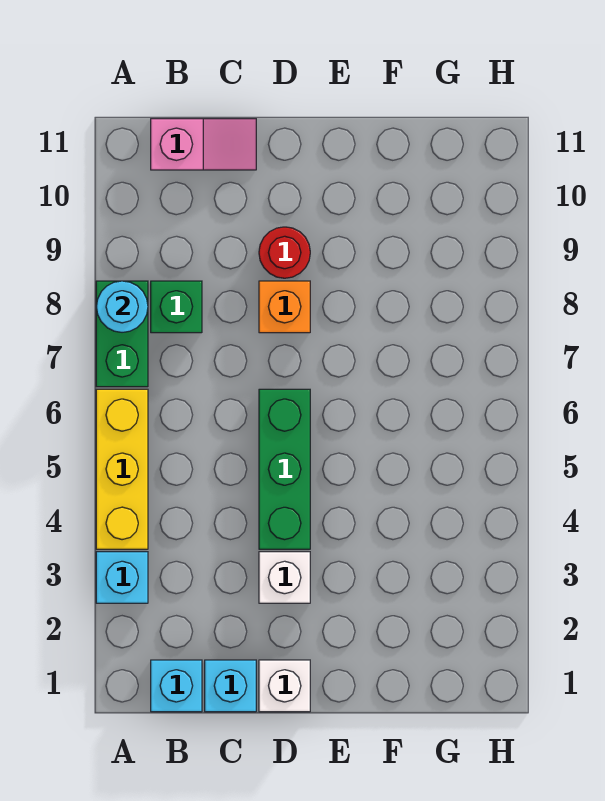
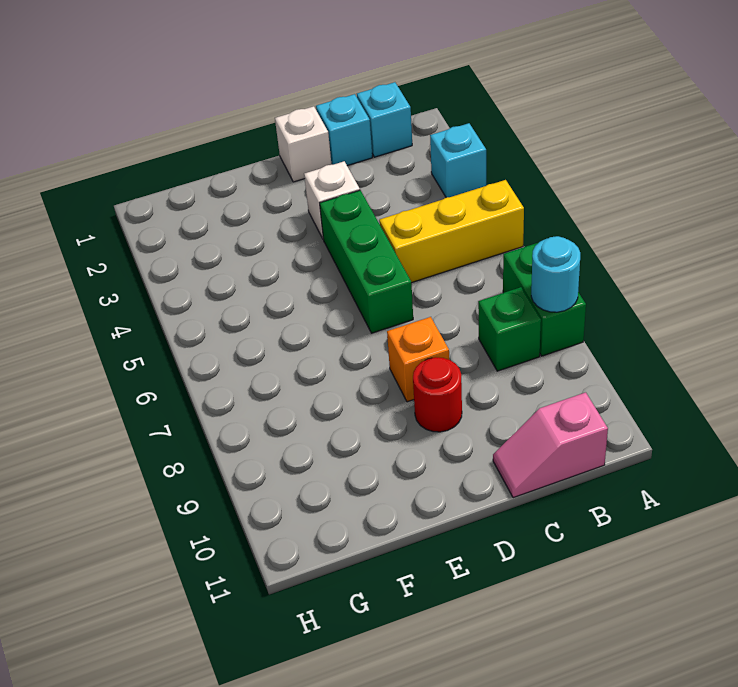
yellow 1x3 brick [96,389,148,549] -> yellow 1x3 brick turned to [379,180,524,283]

